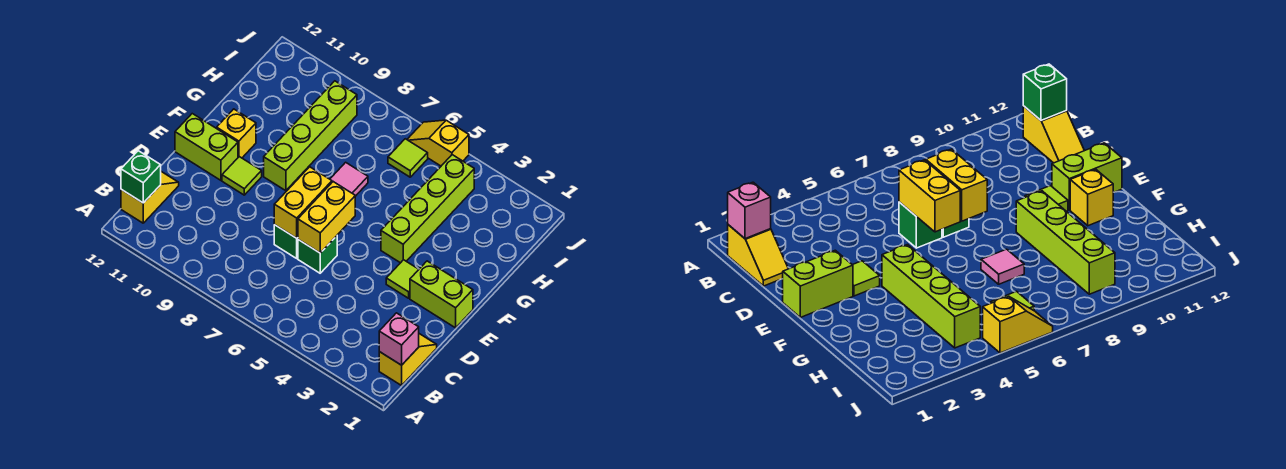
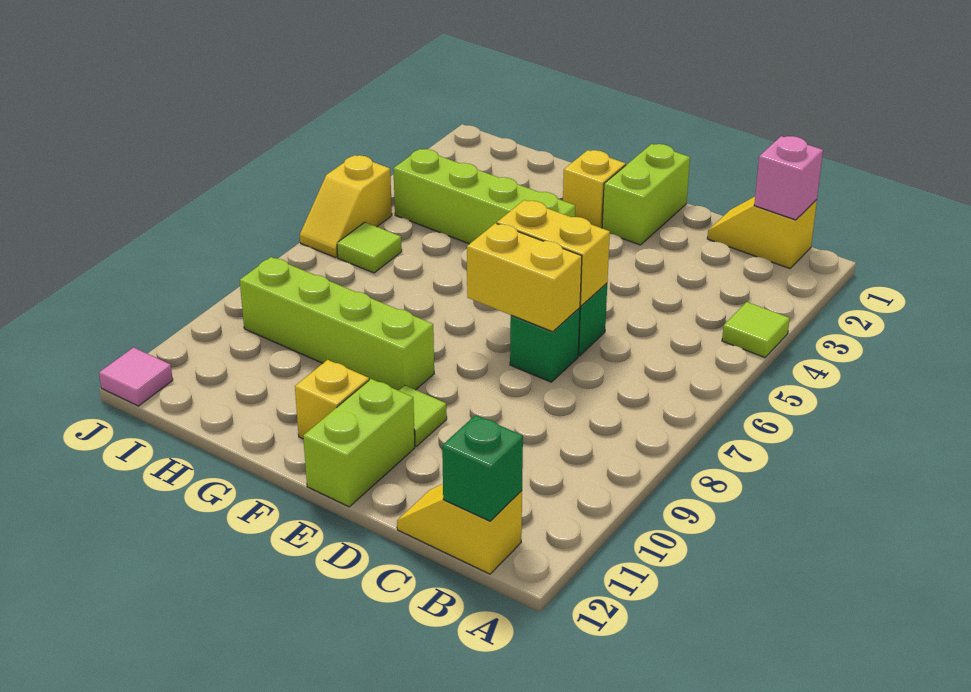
lime 1x1 tile [386,260,419,298] -> lime 1x1 tile moved to [722,302,790,358]
none -> yellow 1x1 brick [563,150,626,228]
pink 1x1 tile [330,162,368,196] -> pink 1x1 tile moved to [99,347,173,406]

